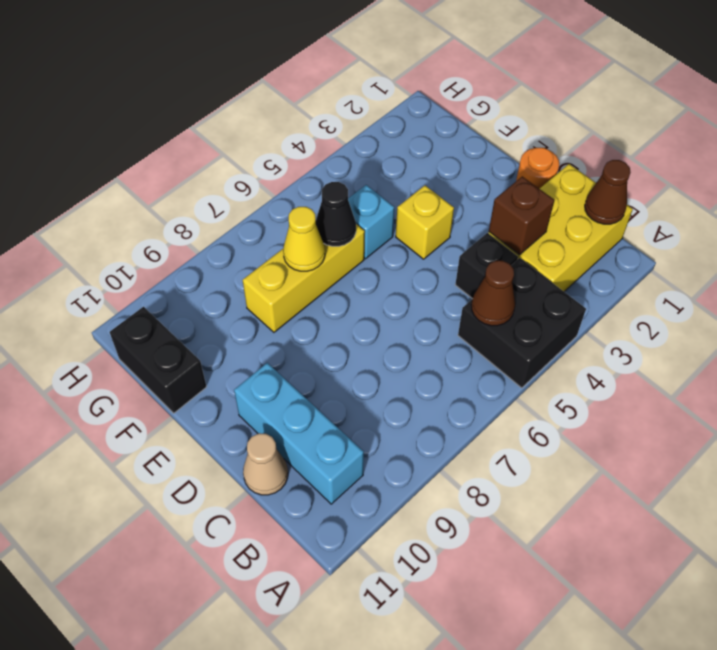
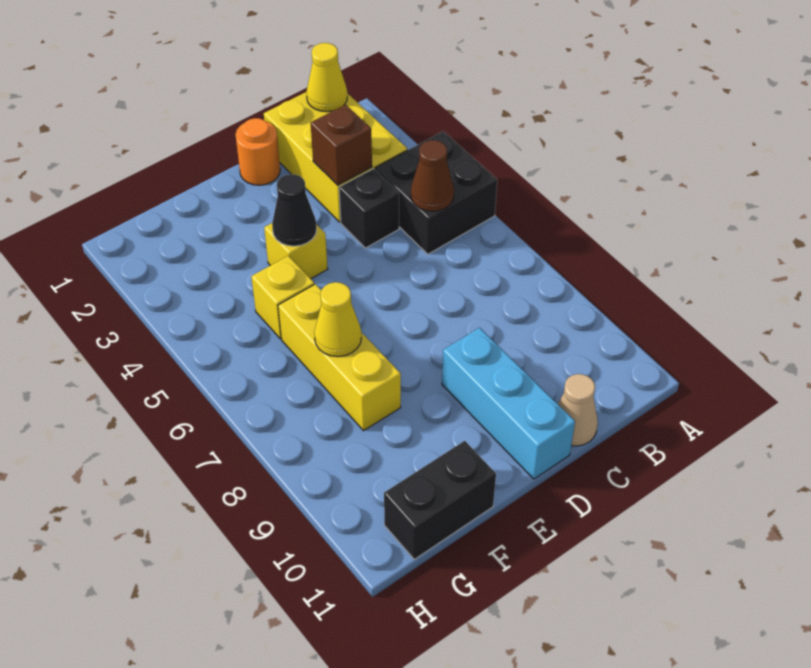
brown 1x1 cone [585,160,631,224] -> yellow 1x1 cone [306,43,347,112]
cyan 1x3 brick [234,363,364,504] -> cyan 1x3 brick turned to [442,328,575,479]
cyan 1x1 brick [348,185,394,259] -> yellow 1x1 brick [251,256,314,339]
black 1x1 cone [316,182,356,246] -> black 1x1 cone moved to [272,174,317,246]

